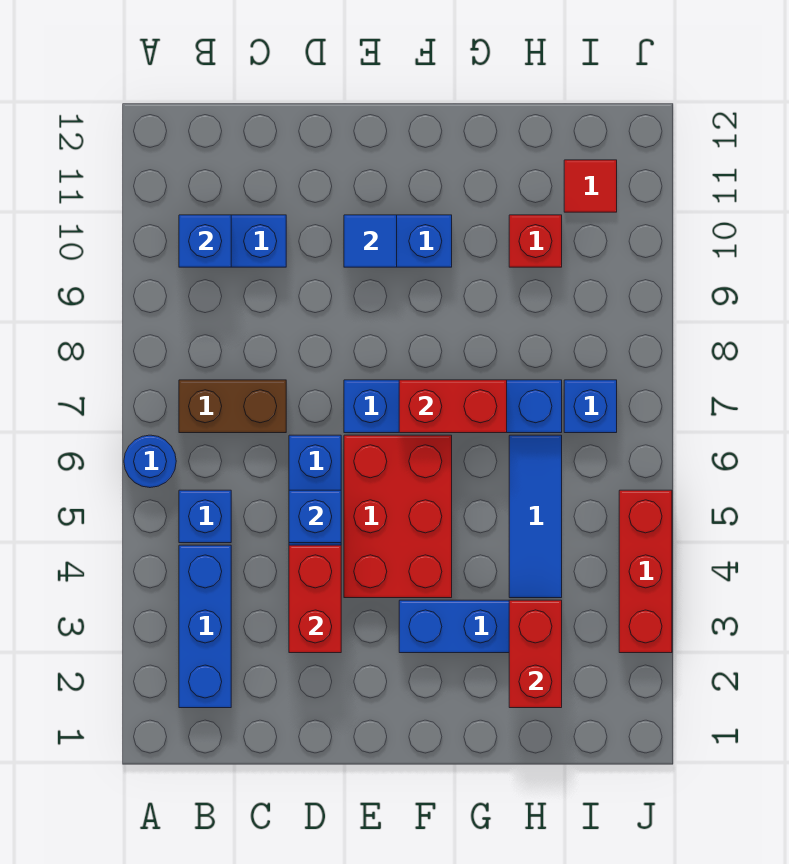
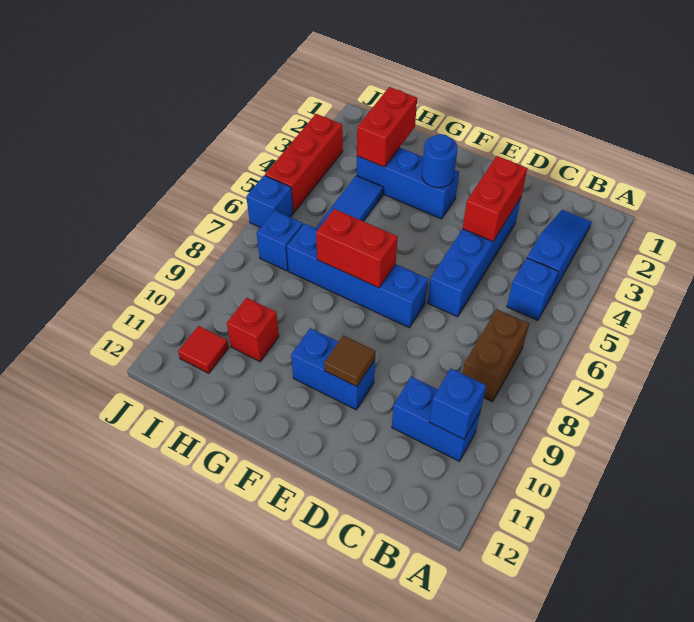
blue 1x1 round brick [124,435,176,488] -> blue 1x1 round brick moved to [422,134,458,188]
blue 1x3 brick [179,545,231,708] -> blue 1x3 slope [527,210,591,294]
brown 1x2 brick [179,380,286,433] -> brown 1x2 brick turned to [463,309,529,402]
blue 1x1 brick [289,490,341,543] -> blue 1x1 brick moved to [246,175,293,227]
red 2x3 brick [344,435,452,598] -> none
blue 1x1 tile [344,215,397,267] -> brown 1x1 tile [324,335,375,387]

